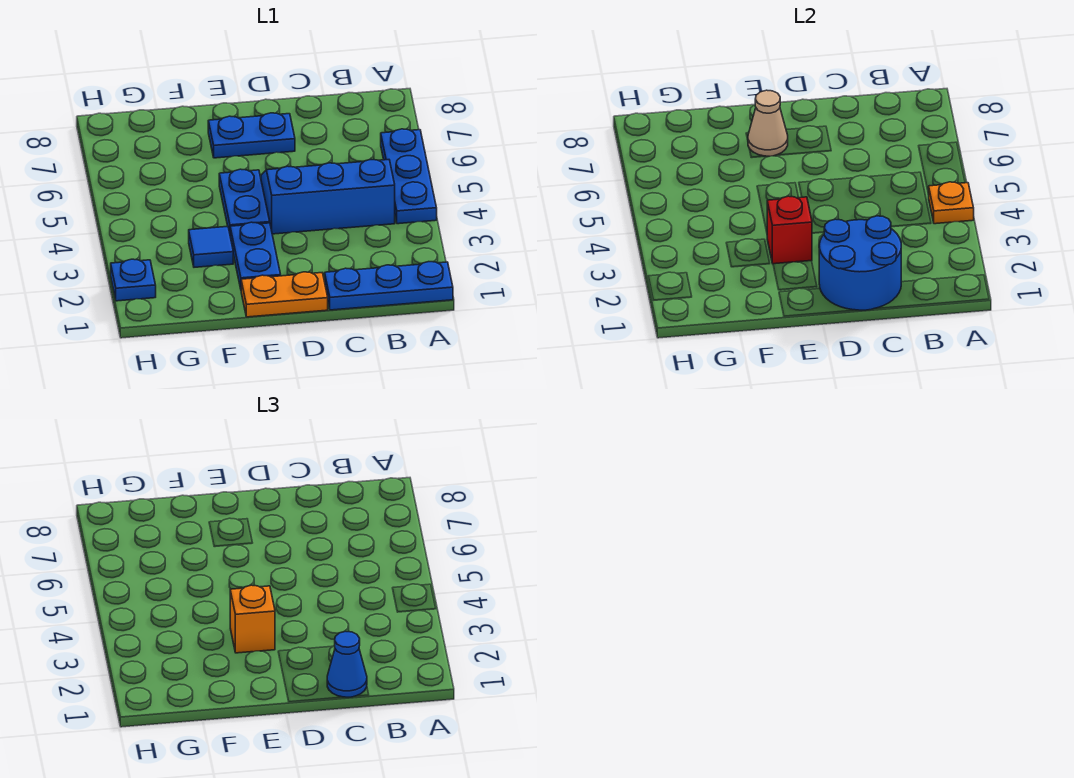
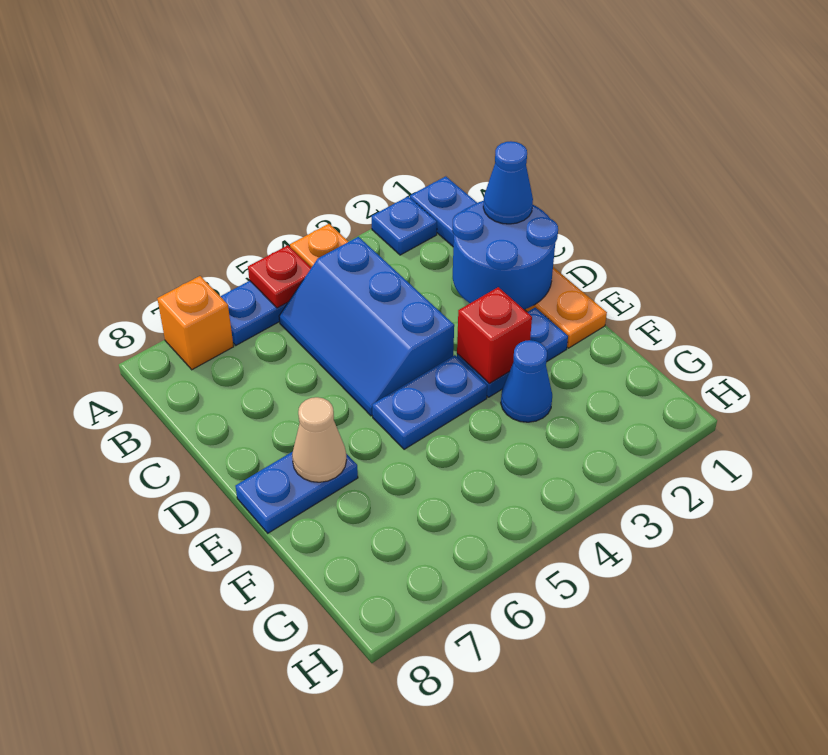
none -> red 1x1 plate [248,245,311,308]
blue 1x2 plate [208,113,295,158] -> blue 1x2 plate turned to [235,452,358,533]
orange 1x1 brick [230,585,275,653] -> orange 1x1 brick moved to [157,276,234,370]
blue 1x1 tile [189,226,233,267] -> blue 1x1 cone [501,340,552,422]
blue 1x1 plate [111,259,156,301] -> blue 1x1 plate moved to [371,197,437,255]

